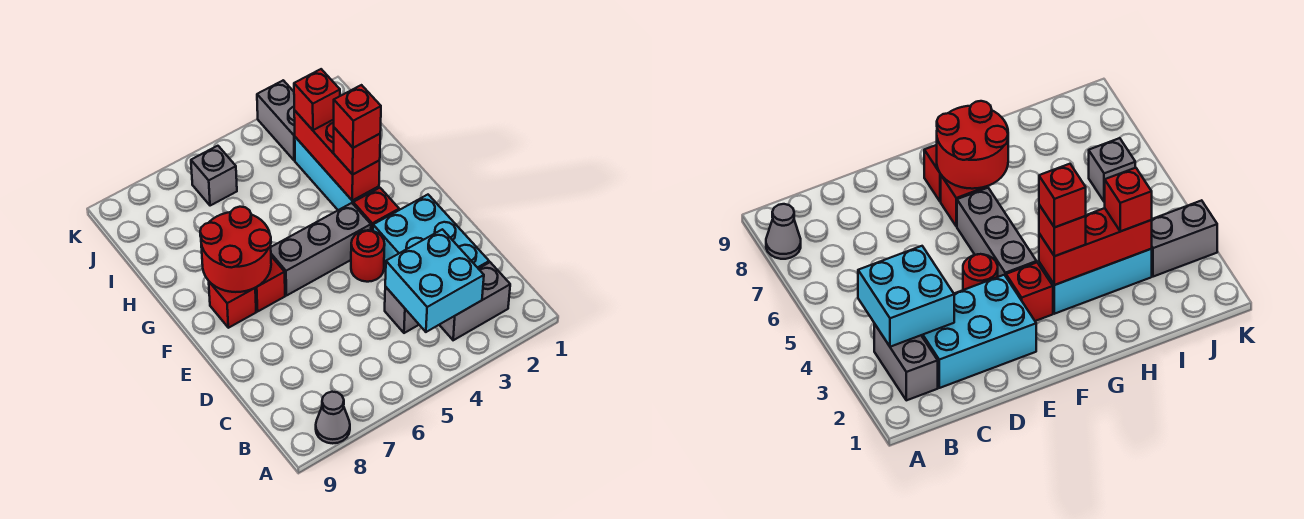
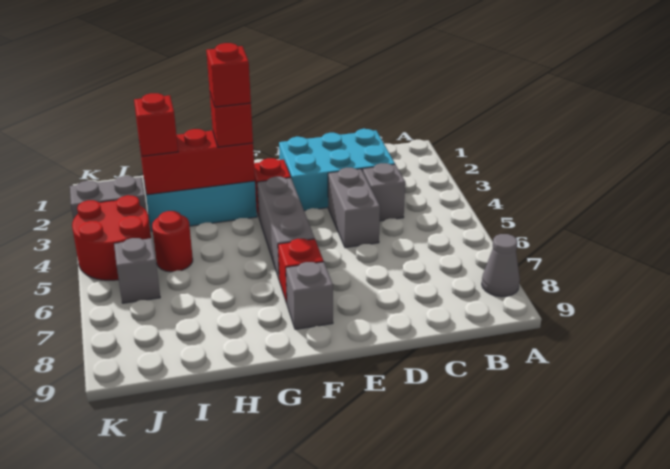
grey 1x2 brick [440,262,510,340] -> grey 1x2 brick moved to [328,168,380,248]
cyan 2x2 brick [385,229,484,332] -> none
red 1x1 round brick [351,230,385,282] -> red 1x1 round brick moved to [152,211,193,272]
red 2x2 round brick [200,207,271,292] -> red 2x2 round brick moved to [72,195,151,280]
red 1x1 brick [209,282,256,328] -> grey 1x1 brick [286,262,333,329]

